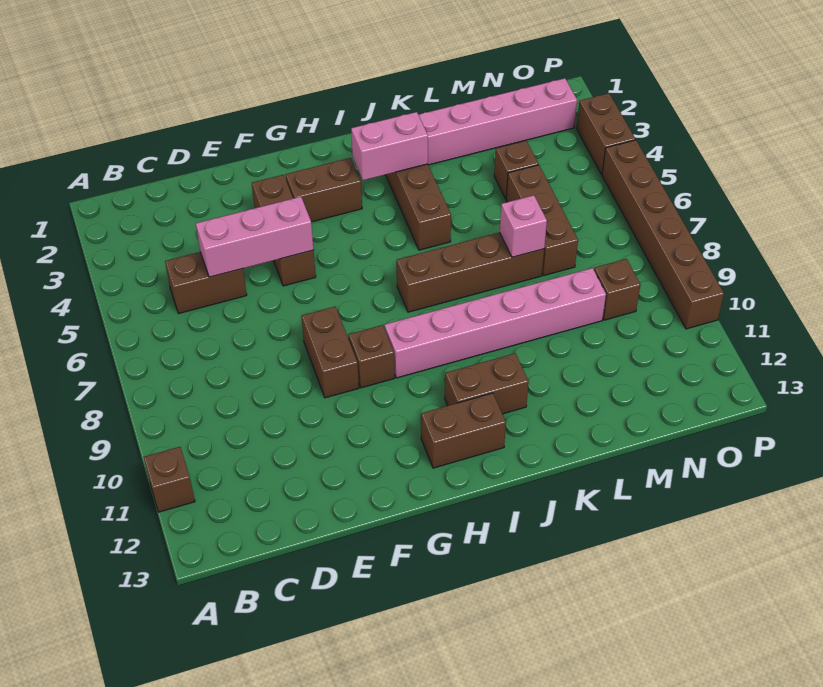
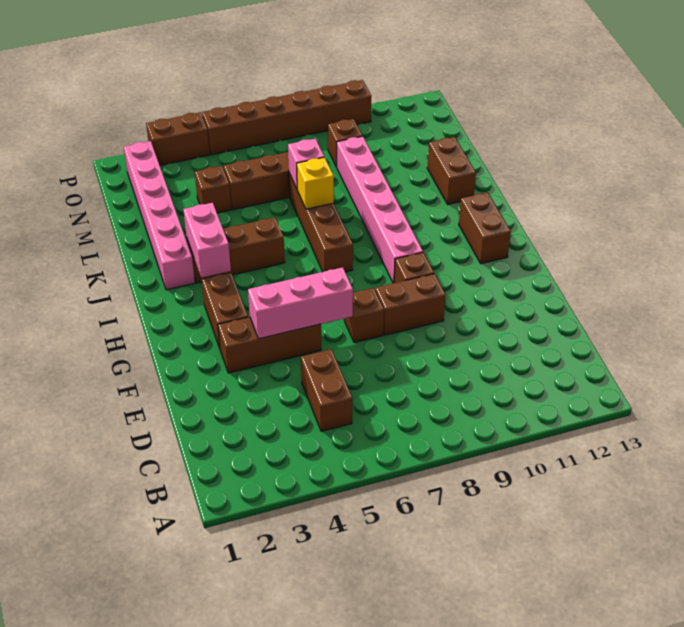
brown 1x1 brick [144,447,195,512] -> brown 1x1 brick moved to [344,288,384,343]
pink 1x3 brick [196,197,314,277] -> pink 1x3 brick turned to [248,267,353,339]
brown 1x2 brick [445,353,529,414] -> brown 1x2 brick moved to [427,137,476,204]
none -> yellow 1x1 brick [297,157,334,209]

